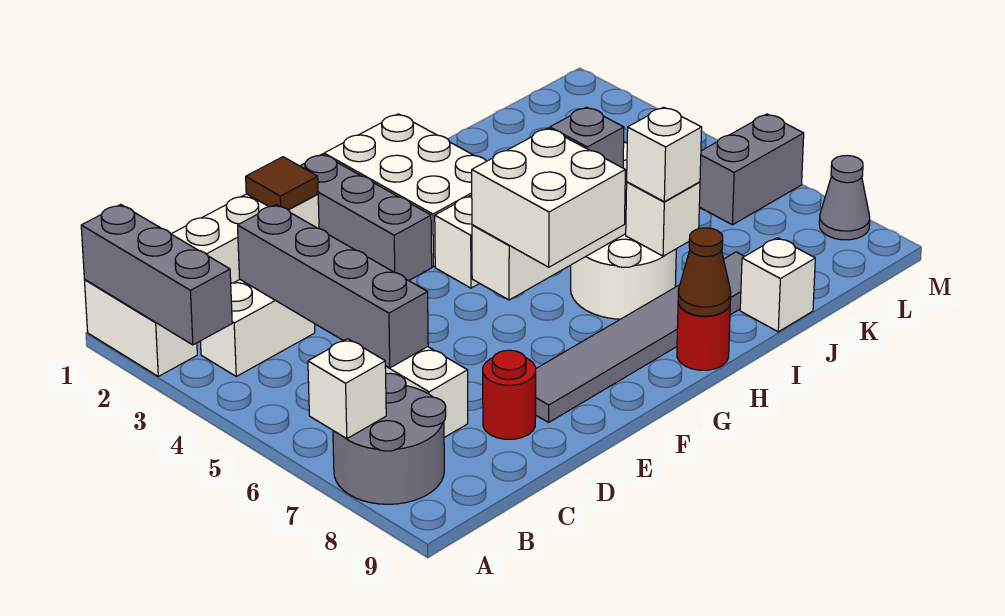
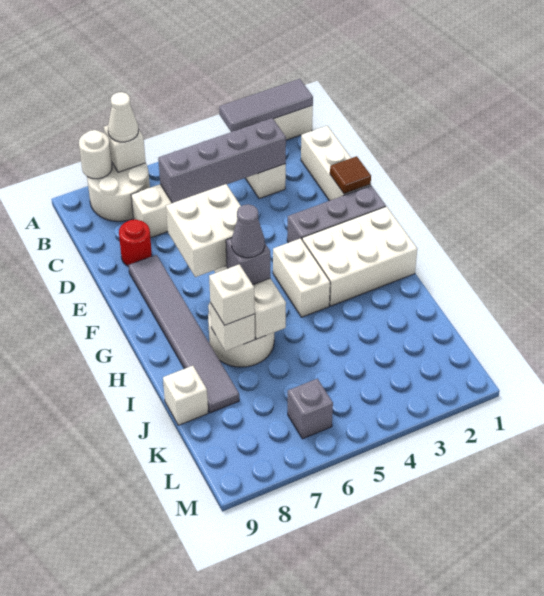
grey 1x3 brick [81,205,232,345] -> grey 1x3 tile [219,79,313,132]
grey 2x2 round brick [333,373,446,504] -> white 2x2 round brick [87,163,150,221]
none -> white 1x1 cone [108,92,139,142]
none -> white 1x1 round brick [79,130,112,179]
red 1x1 round brick [677,304,730,370] -> none
brown 1x1 cone [678,228,731,316] -> none
grey 1x2 brick [699,114,804,225] -> grey 1x1 brick [288,379,333,439]
grey 1x1 cone [819,155,870,240] -> grey 1x1 cone moved to [232,204,265,258]

